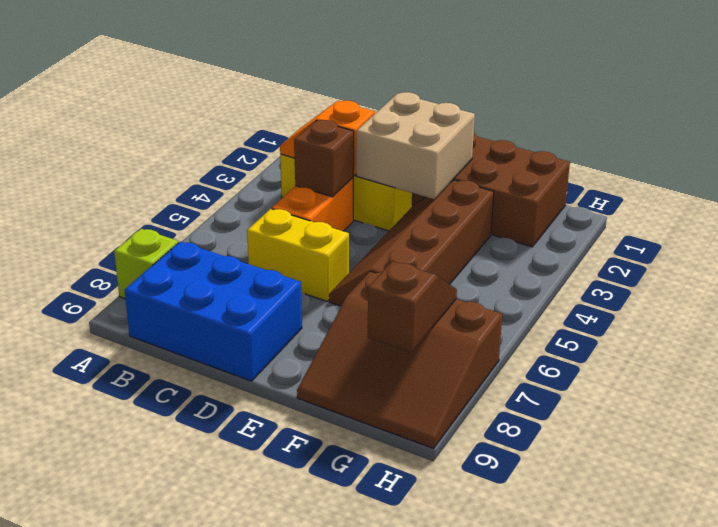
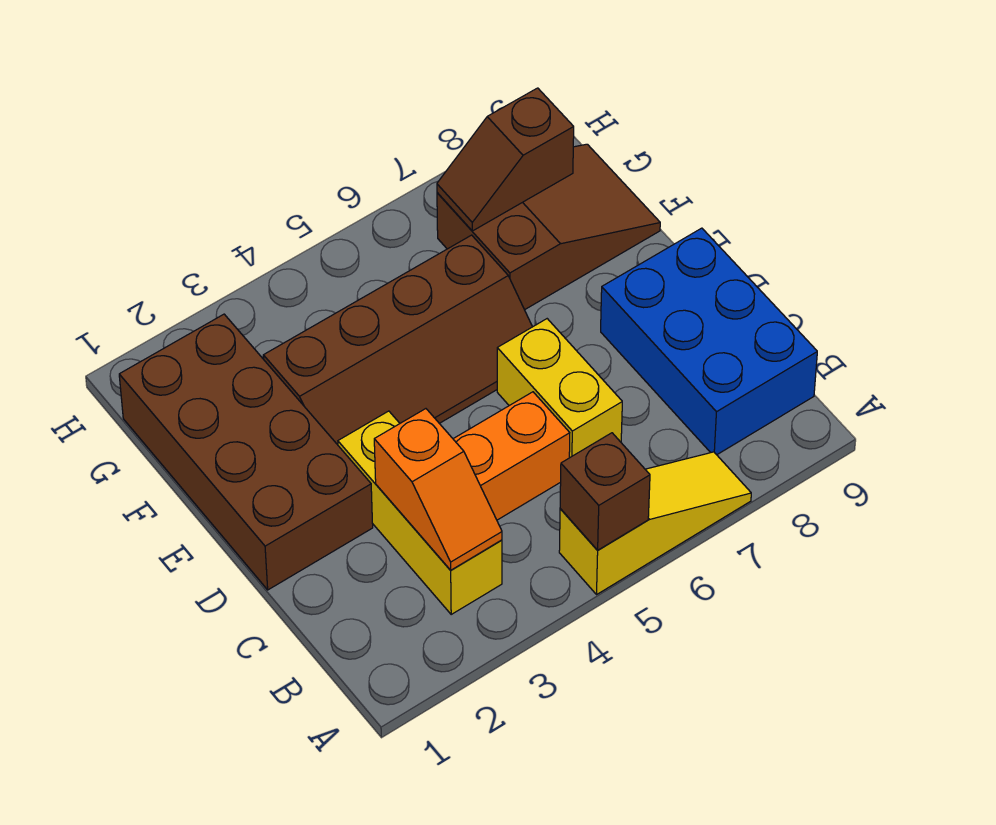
none -> yellow 1x3 slope [559,452,751,594]
lime 1x1 brick [114,229,178,298] -> none
brown 1x1 brick [294,120,354,197] -> brown 1x1 brick moved to [560,433,650,550]
tan 2x2 brick [356,92,475,199] -> none
brown 3x3 slope [297,271,502,448] -> brown 2x3 slope [437,144,660,310]

